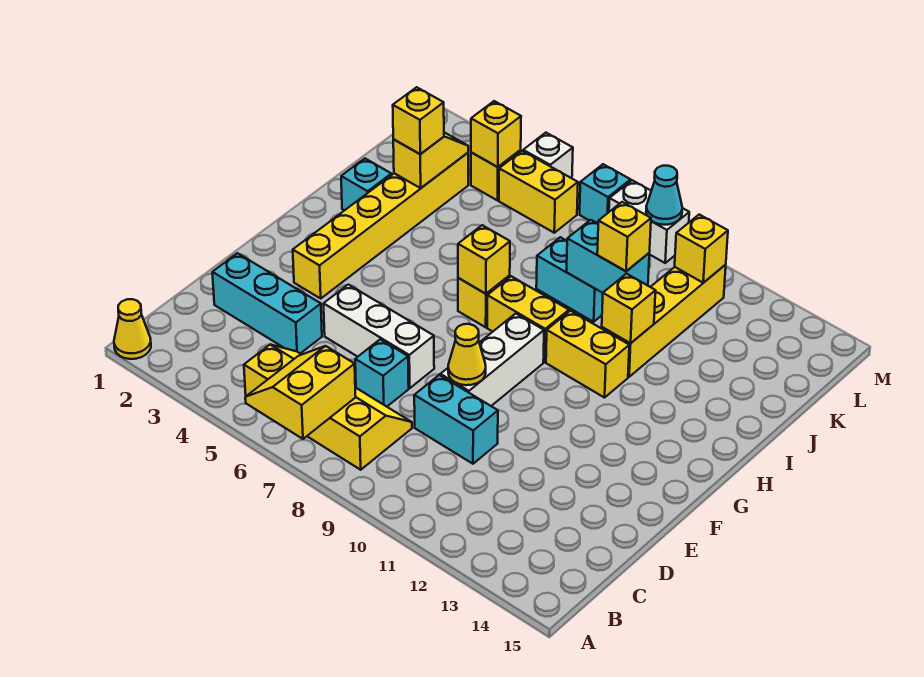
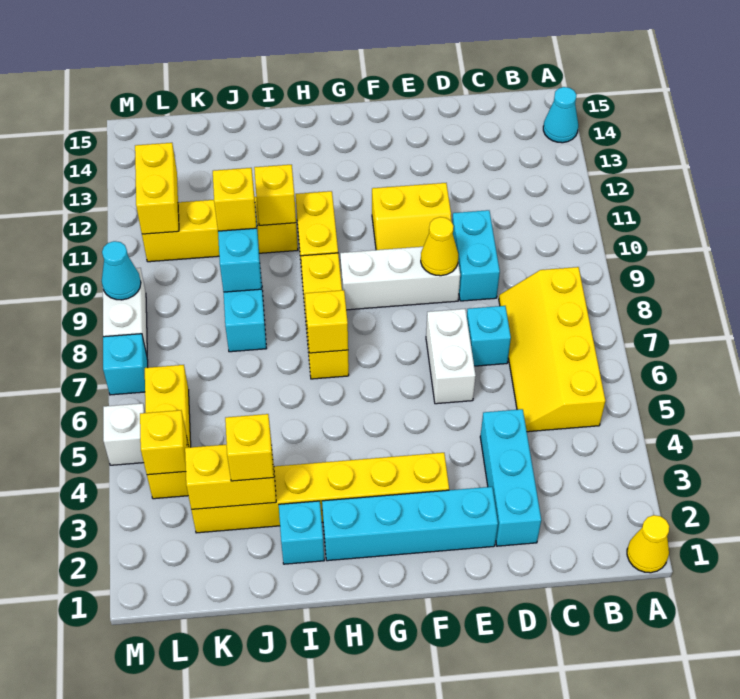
yellow 2x2 slope [245,346,356,439] -> yellow 2x2 slope moved to [372,183,451,250]
none -> cyan 1x1 cone [543,87,578,143]
none -> cyan 1x4 brick [322,487,498,561]
white 1x3 brick [324,285,434,388] -> white 1x2 brick [426,309,476,404]
yellow 1x2 slope [393,132,468,188] -> yellow 1x2 brick [185,444,276,509]
yellow 1x1 brick [675,215,728,283] -> yellow 1x2 brick [135,143,179,234]

